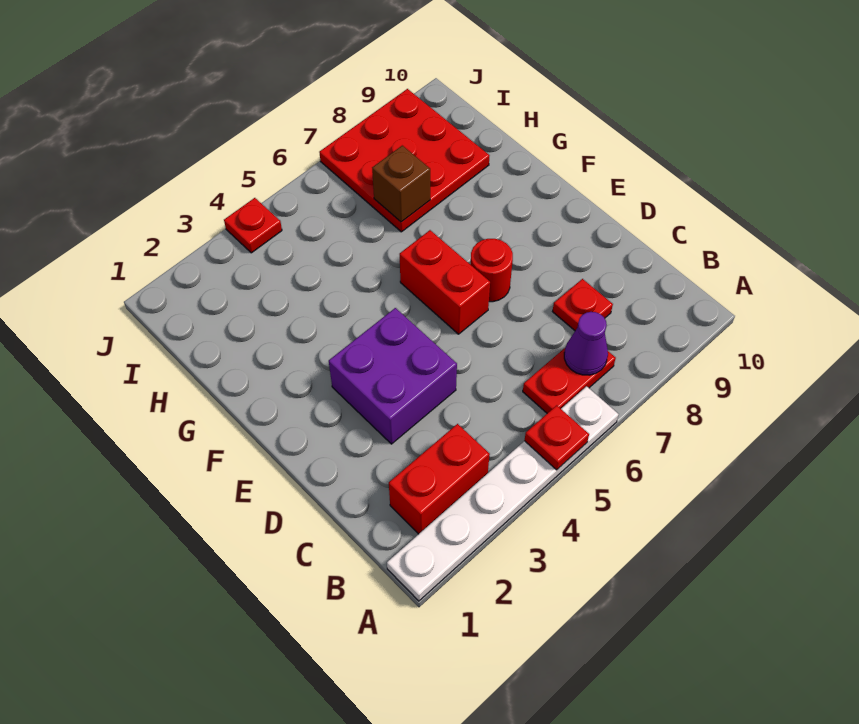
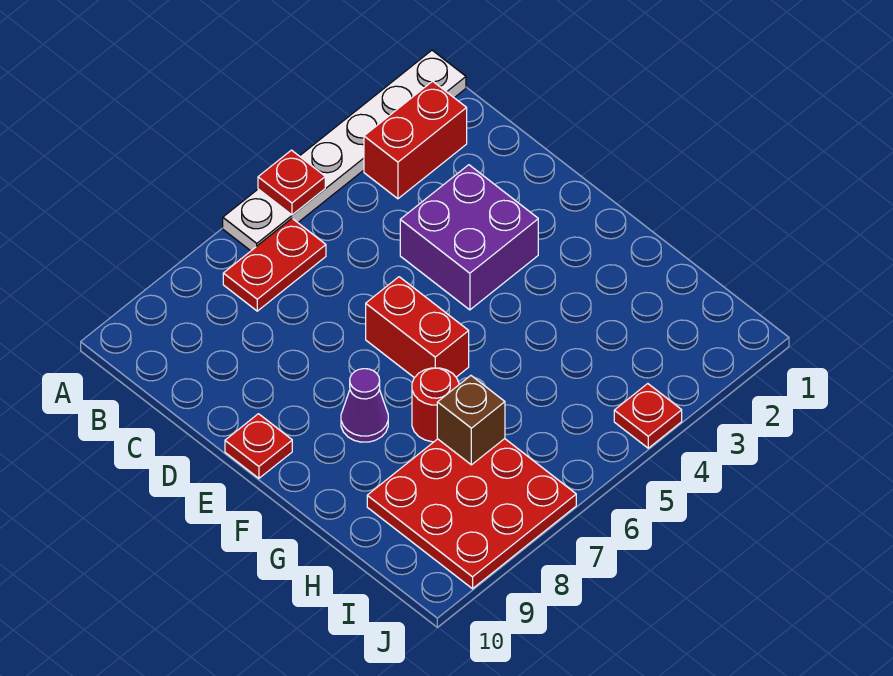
purple 1x1 cone [564,312,608,375] -> purple 1x1 cone moved to [341,369,388,442]
red 1x1 plate [553,279,613,331] -> red 1x1 plate moved to [225,414,292,478]
red 1x1 round brick [471,239,513,302] -> red 1x1 round brick moved to [412,368,459,442]

